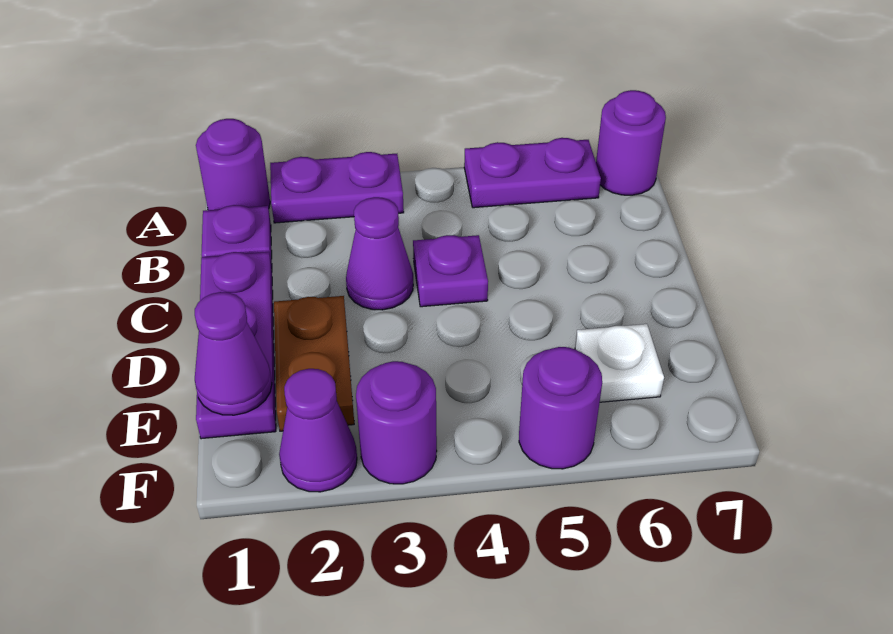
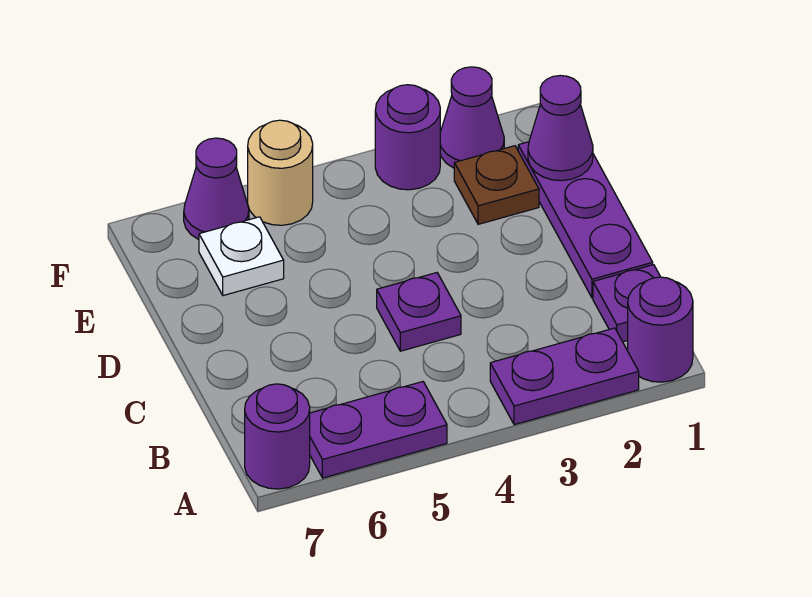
purple 1x1 cone [346,197,413,310] -> purple 1x1 cone moved to [184,138,249,239]
brown 1x2 plate [274,296,354,431] -> brown 1x1 plate [454,146,539,224]
purple 1x1 round brick [519,347,602,469] -> tan 1x1 round brick [248,120,313,225]

